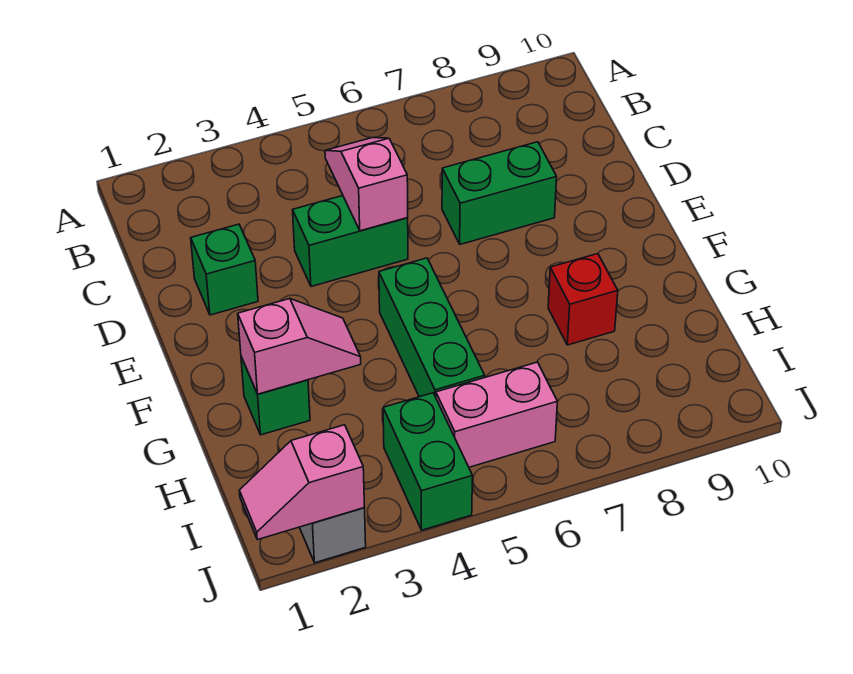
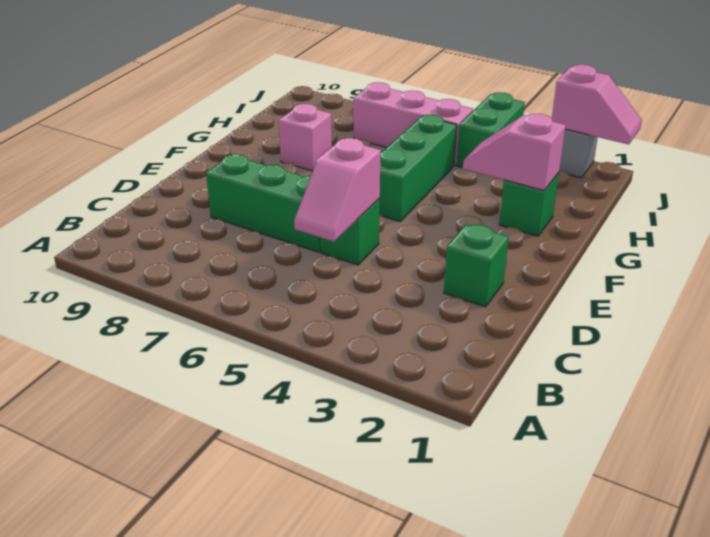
green 1x2 brick [293,196,408,287] -> green 1x1 brick [320,199,380,265]
green 1x2 brick [442,142,557,244] -> green 1x3 brick [206,154,321,252]
red 1x1 brick [548,254,618,345] -> pink 1x1 brick [279,104,332,171]
pink 1x2 brick [436,362,557,467] -> pink 1x3 brick [353,82,473,166]

